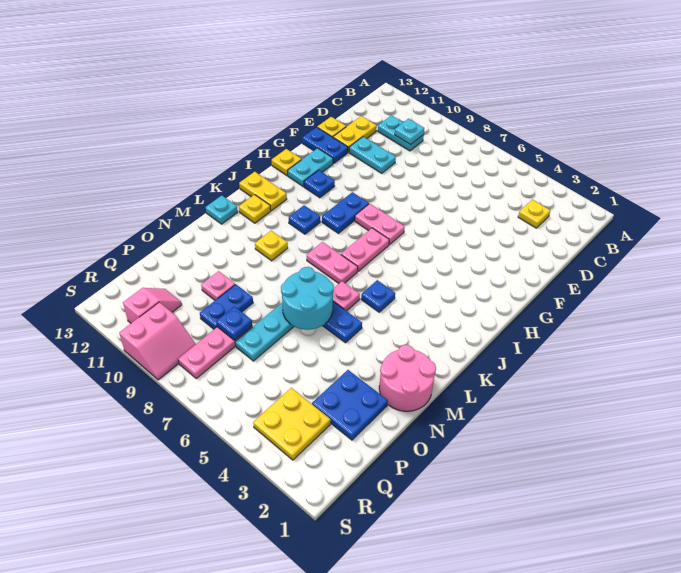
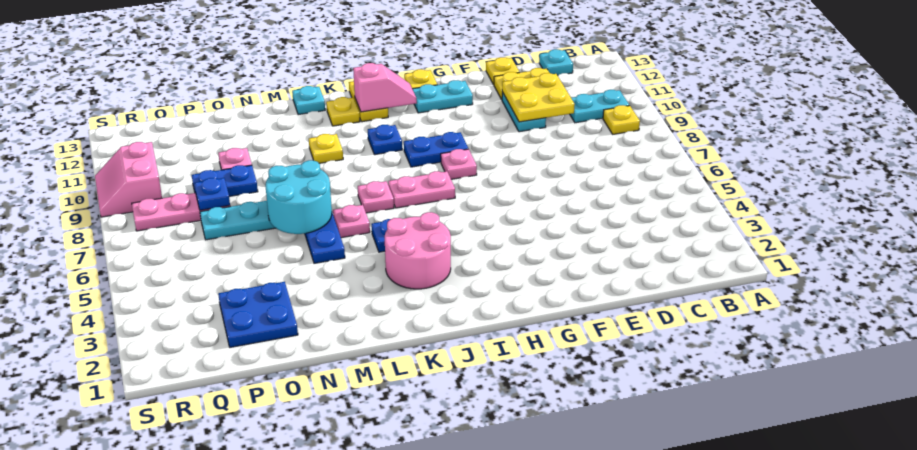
yellow 1x1 plate [518,199,550,228] -> yellow 1x1 plate moved to [603,105,640,134]
cyan 1x2 plate [378,115,424,151] -> cyan 1x2 plate turned to [570,90,629,123]
cyan 1x1 plate [395,119,424,145] -> cyan 1x1 plate moved to [539,49,573,75]
blue 1x2 plate [302,127,348,163] -> none
pink 1x2 plate [355,204,405,245] -> pink 1x1 plate [441,149,477,179]
blue 1x1 plate [304,170,335,198] -> none
pink 1x2 plate [307,242,358,283] -> pink 1x1 plate [358,181,394,213]
pink 2x2 round brick [379,345,436,411] -> pink 2x2 round brick moved to [385,212,451,289]
yellow 2x2 plate [253,388,331,460] -> yellow 2x2 plate moved to [502,73,575,122]
pink 1x2 slope [123,288,182,323] -> pink 1x2 slope moved to [353,63,417,112]
pink 2x2 slope [119,302,196,380] -> pink 2x2 slope turned to [95,142,162,217]

